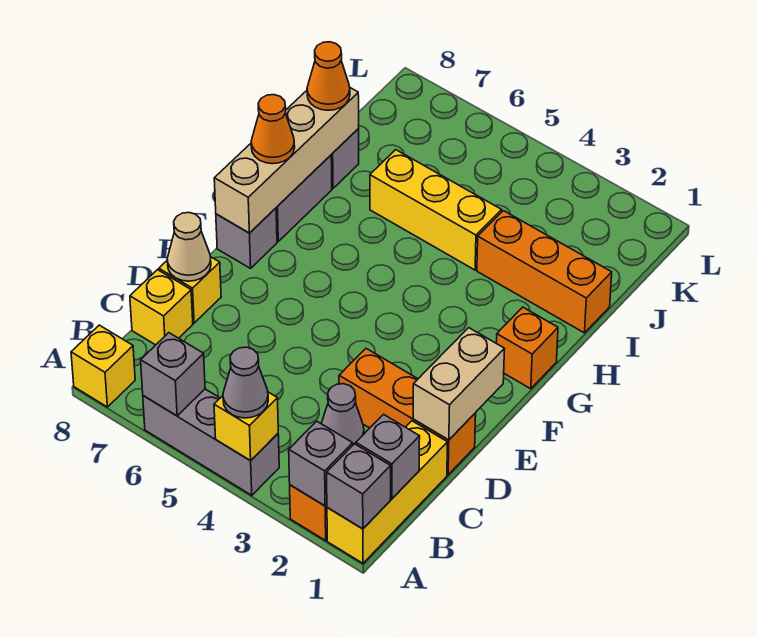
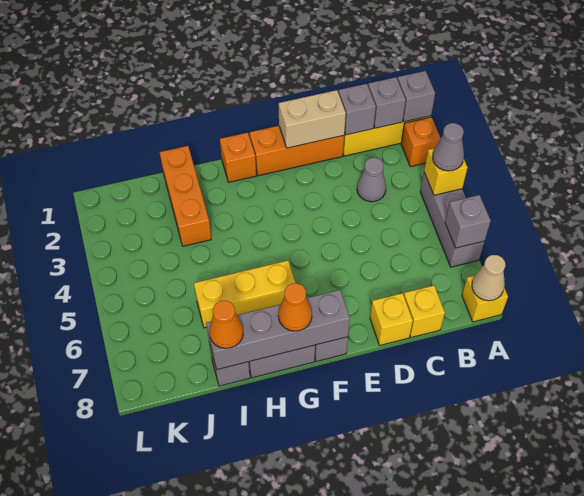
grey 1x1 brick [289,421,353,506] -> grey 1x1 brick moved to [338,84,376,135]
orange 1x3 brick [339,349,476,475] -> orange 1x3 brick turned to [249,126,344,176]
tan 1x1 cone [167,212,211,281] -> tan 1x1 cone moved to [472,255,505,301]
tan 1x4 brick [214,88,359,233] -> grey 1x4 brick [206,290,350,370]
yellow 1x3 brick [370,150,502,270] -> yellow 1x3 brick turned to [194,261,295,328]

